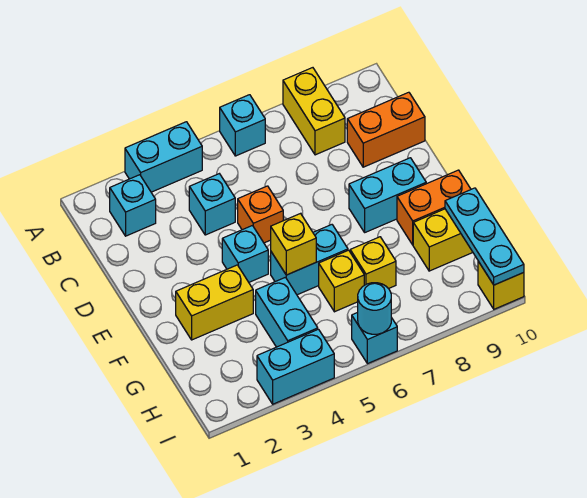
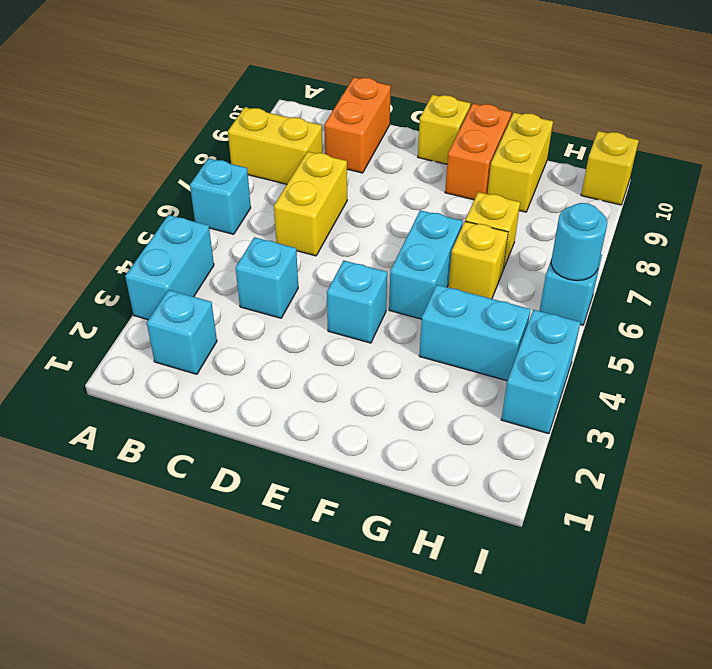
orange 1x1 brick [238,186,283,243] -> none
cyan 1x2 brick [349,158,426,232] -> none
yellow 1x2 brick [176,265,253,340] -> yellow 1x2 brick moved to [274,152,347,256]
yellow 1x1 brick [271,214,316,275] -> yellow 1x1 brick moved to [418,95,471,164]
cyan 1x3 plate [445,188,524,285] -> none

